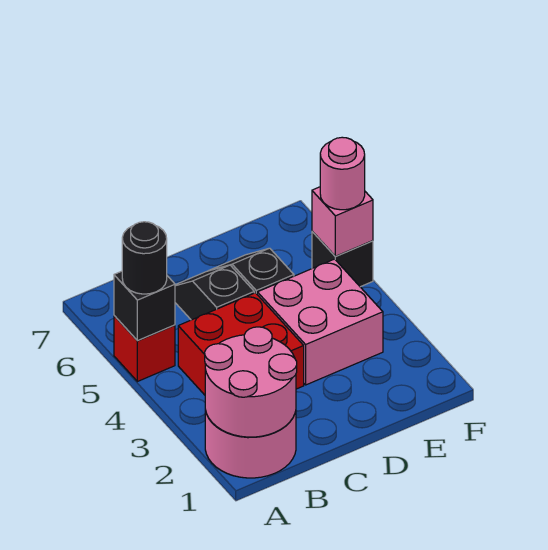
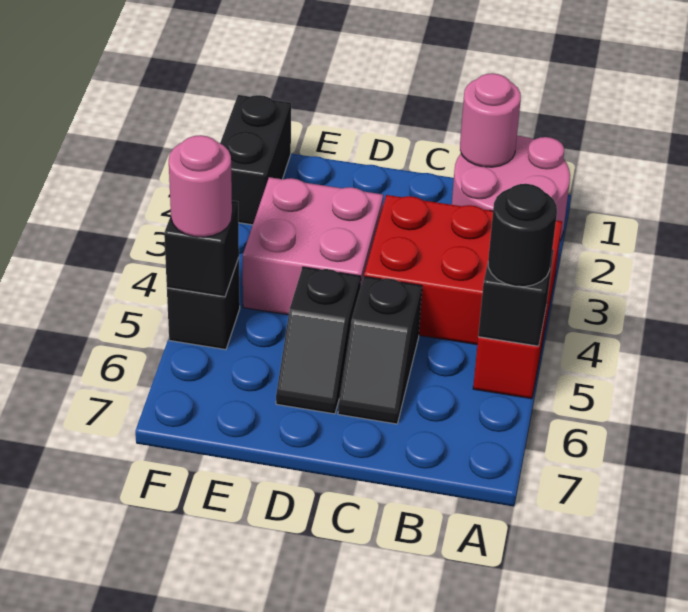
pink 2x2 round brick [205,327,297,437] -> pink 1x1 round brick [460,73,521,167]
red 2x2 brick [178,293,304,395] -> red 2x3 brick [364,195,562,349]
none -> black 1x2 brick [220,95,291,225]
pink 1x1 brick [312,187,373,256] -> black 1x1 brick [164,201,239,297]

